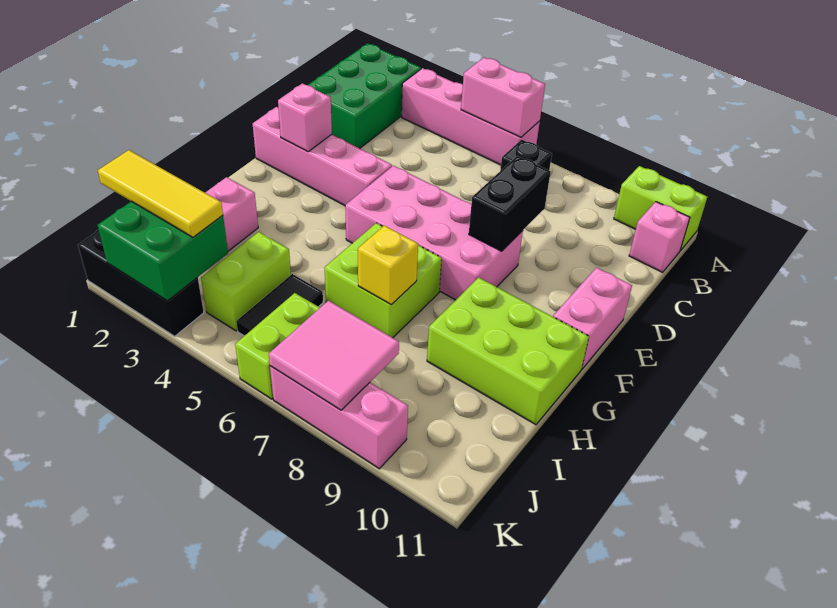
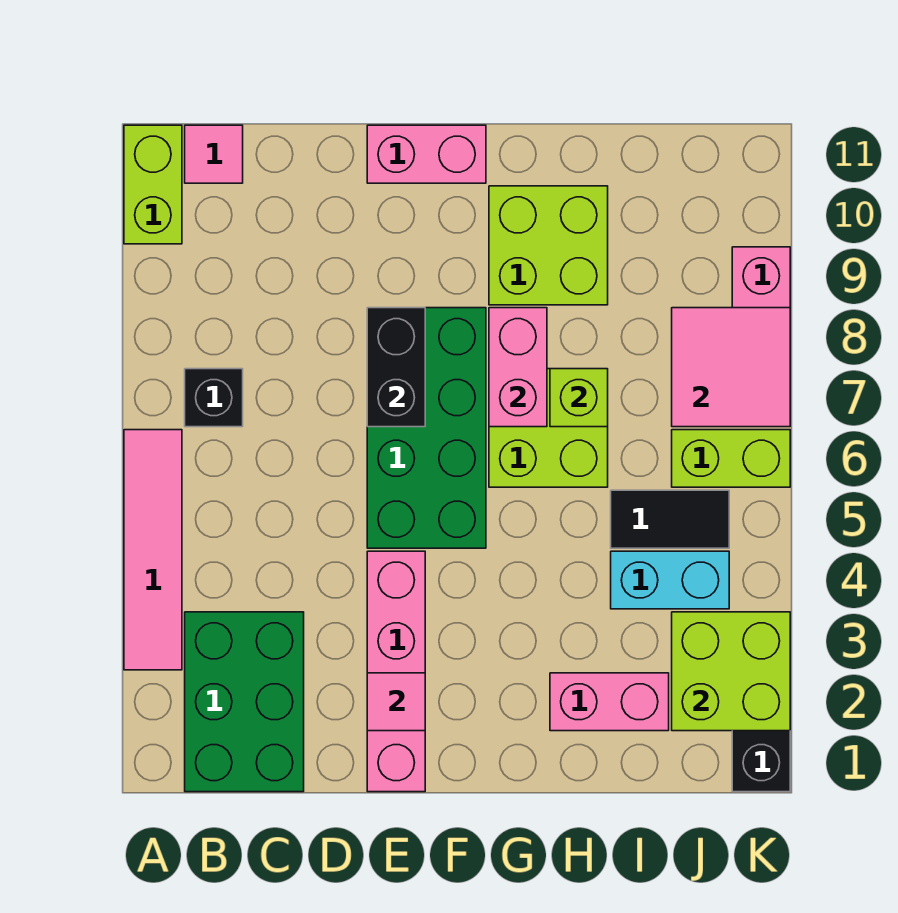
green 2x3 brick [308,44,421,148] -> green 2x3 brick turned to [185,612,304,792]
pink 1x4 brick [402,68,540,165] -> pink 1x4 tile [124,430,182,670]
pink 1x2 brick [461,58,545,137] -> pink 1x2 brick moved to [489,308,547,427]
pink 1x1 brick [629,202,690,272] -> pink 1x1 tile [185,125,243,183]
black 1x2 brick [469,156,551,251] -> black 1x2 brick turned to [367,308,425,427]
pink 1x1 brick [278,83,332,152] -> pink 1x1 tile [367,673,425,731]
pink 2x4 brick [345,166,523,300] -> green 2x4 brick [367,308,486,548]
lime 2x3 brick [427,277,589,425] -> lime 2x2 brick [489,186,608,305]
yellow 1x1 brick [358,226,418,305] -> lime 1x1 brick [550,369,608,427]
lime 1x2 brick [201,232,291,331] -> cyan 1x2 brick [611,551,729,609]
yellow 1x3 tile [98,150,223,237] -> none
green 2x2 brick [98,201,228,301] -> lime 2x2 brick [672,612,790,731]

